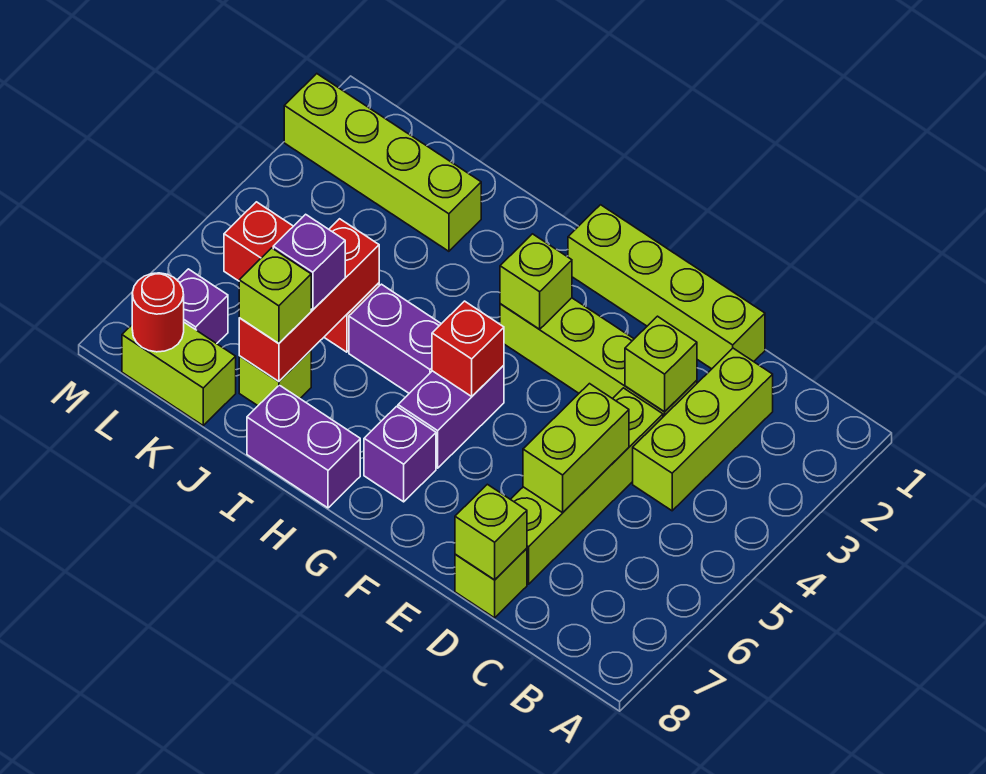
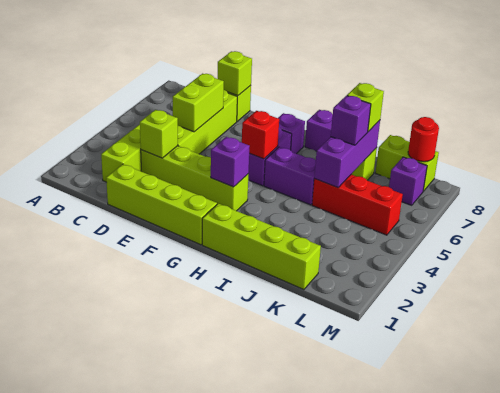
lime 1x1 brick [500,234,572,329] -> purple 1x1 brick [211,137,250,187]
lime 1x4 brick [284,74,481,251] -> lime 1x4 brick moved to [202,203,321,290]
red 1x3 brick [239,219,379,382] -> purple 1x3 brick [314,120,380,188]

